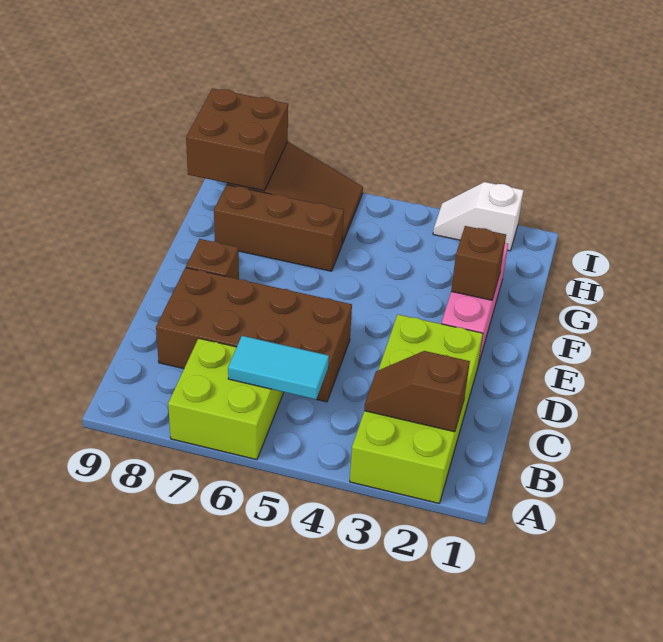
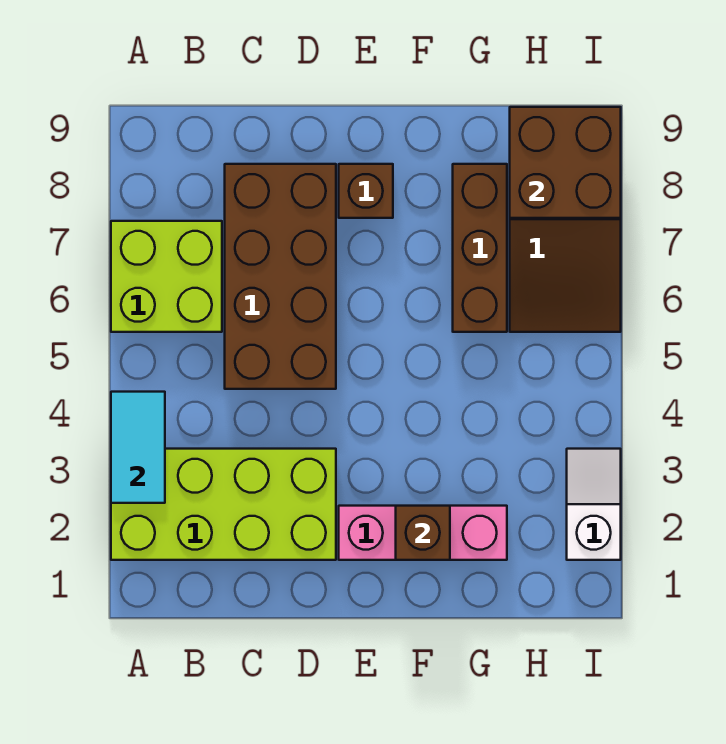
brown 1x2 slope [364,351,470,432] -> none
cyan 1x2 tile [228,336,329,399] -> cyan 1x2 tile moved to [111,392,165,503]

